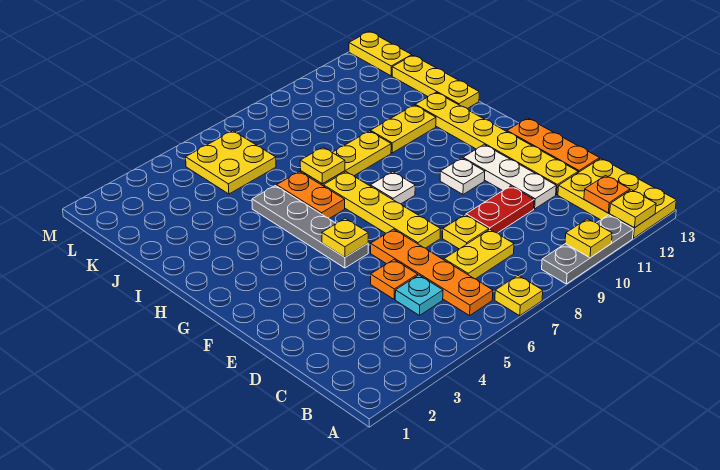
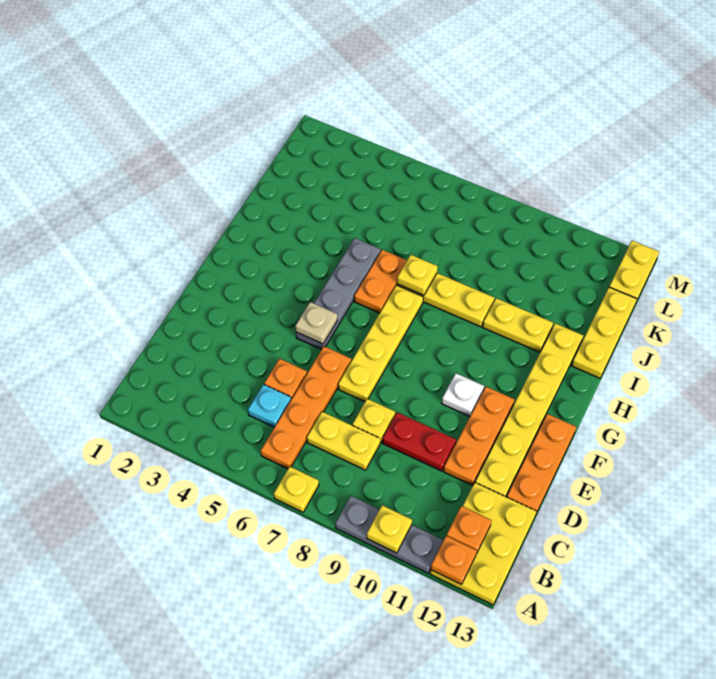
yellow 1x1 plate [610,190,656,228] -> orange 1x1 plate [431,536,477,584]
white 1x3 plate [463,145,556,209] -> orange 1x3 plate [443,387,515,485]
yellow 1x1 plate [322,218,368,257] -> tan 1x1 plate [295,302,337,344]
white 1x1 plate [371,172,415,204] -> none
yellow 2x2 plate [186,131,276,194] -> none

